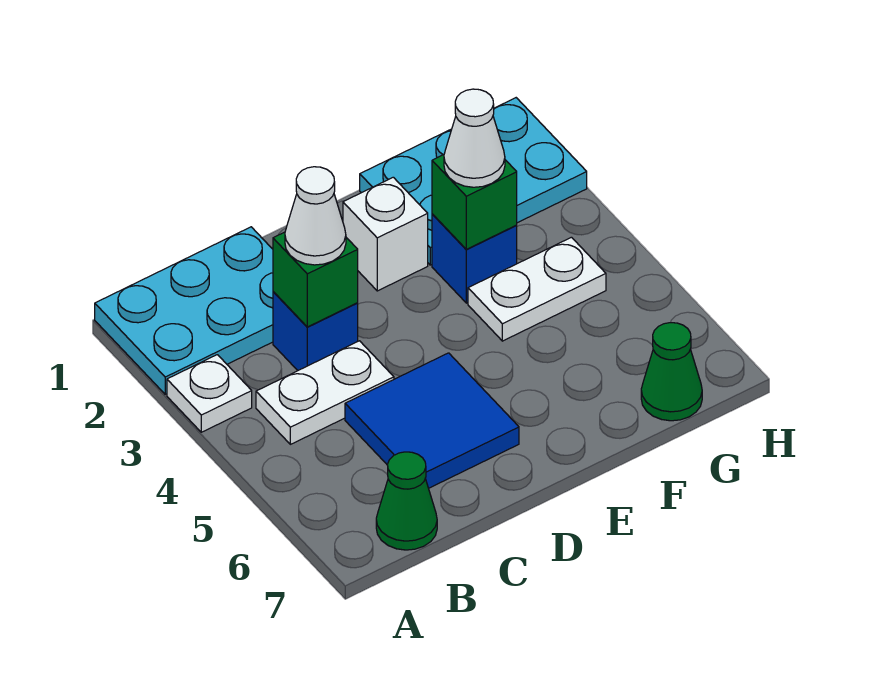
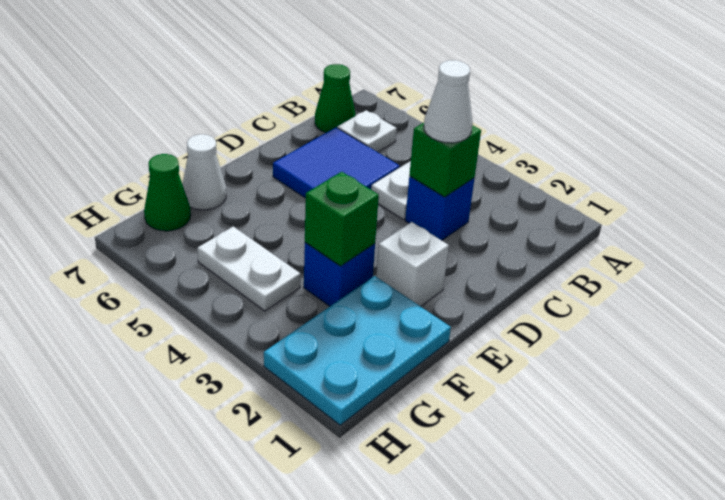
cyan 2x3 plate [95,227,273,394] -> none
white 1x1 plate [167,355,252,432] -> white 1x1 plate moved to [337,110,397,152]
white 1x1 cone [444,89,505,187] -> white 1x1 cone moved to [182,134,226,210]
white 1x2 plate [468,237,606,341] -> white 1x2 plate turned to [197,226,301,311]

